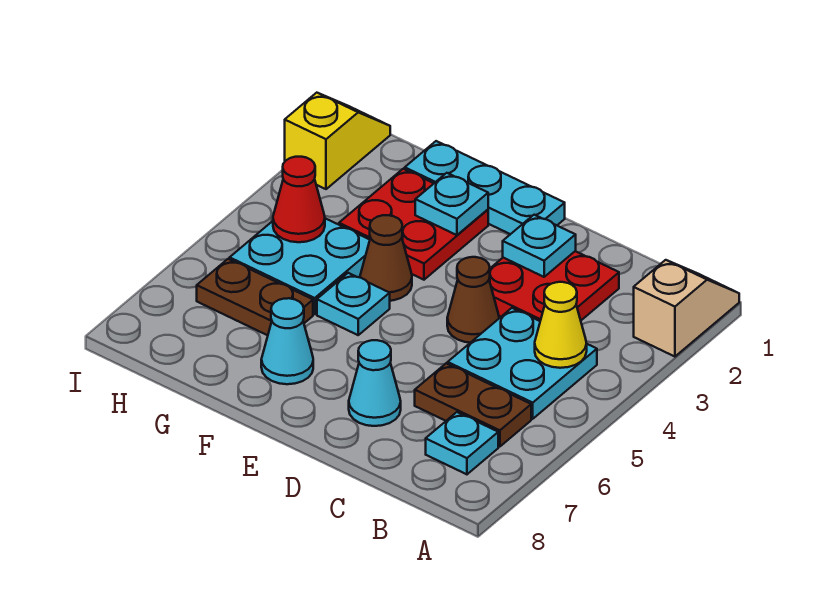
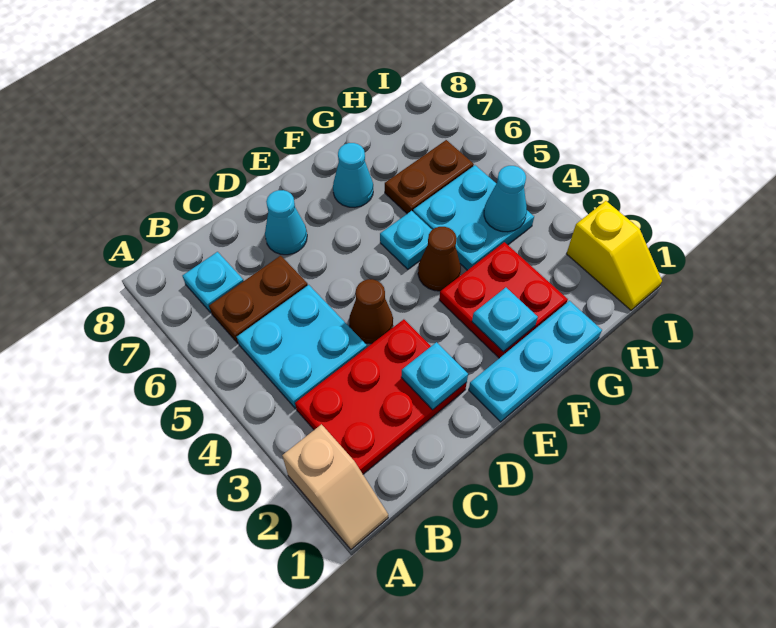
yellow 1x1 cone [535,282,587,368] -> none
red 2x2 plate [489,251,619,321] -> red 2x3 plate [295,319,467,474]
red 1x1 cone [273,157,325,242] -> cyan 1x1 cone [484,166,527,232]

